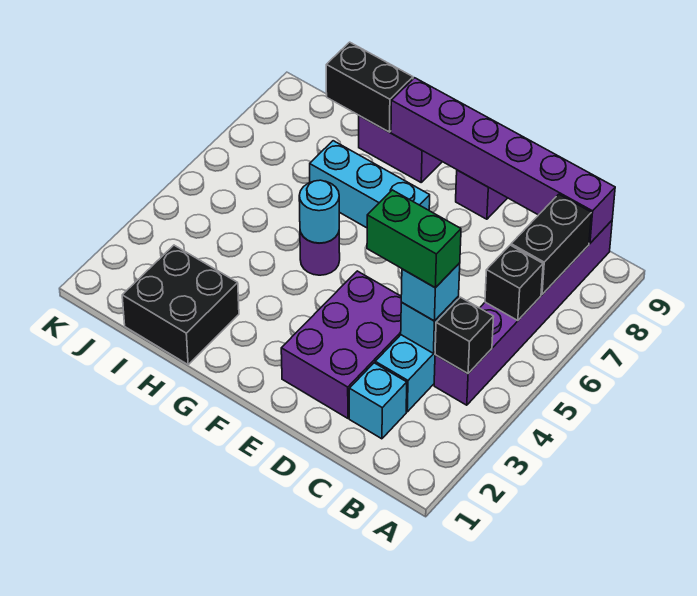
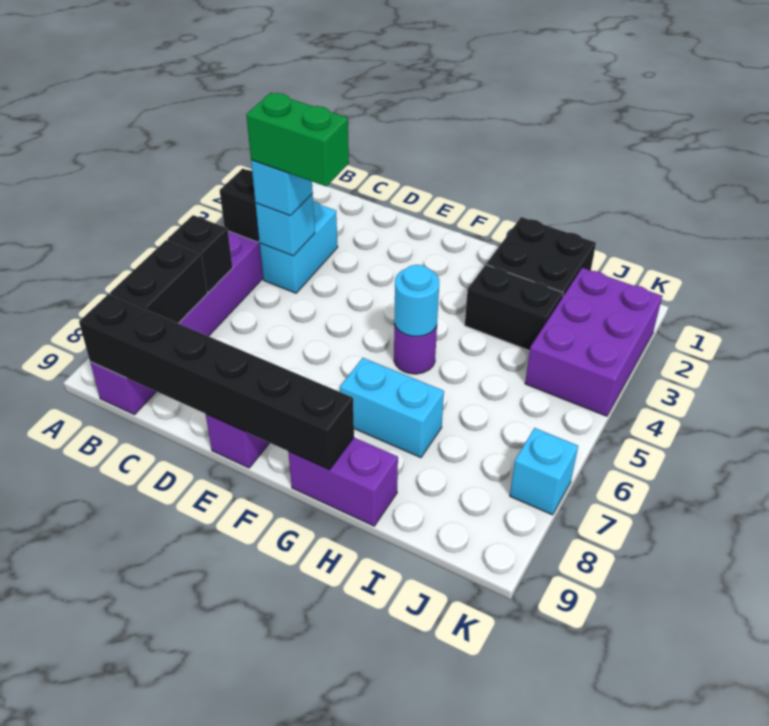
purple 1x6 brick [391,78,615,243] -> black 1x6 brick [79,294,354,470]
cyan 1x1 brick [349,363,407,439] -> cyan 1x1 brick moved to [510,428,578,515]
purple 2x3 brick [281,271,401,418] -> purple 2x3 brick moved to [525,268,662,416]
cyan 1x3 brick [310,141,430,228] -> cyan 1x2 brick [340,358,444,458]
black 1x2 brick [326,42,413,132] -> black 1x2 brick moved to [465,265,563,351]

